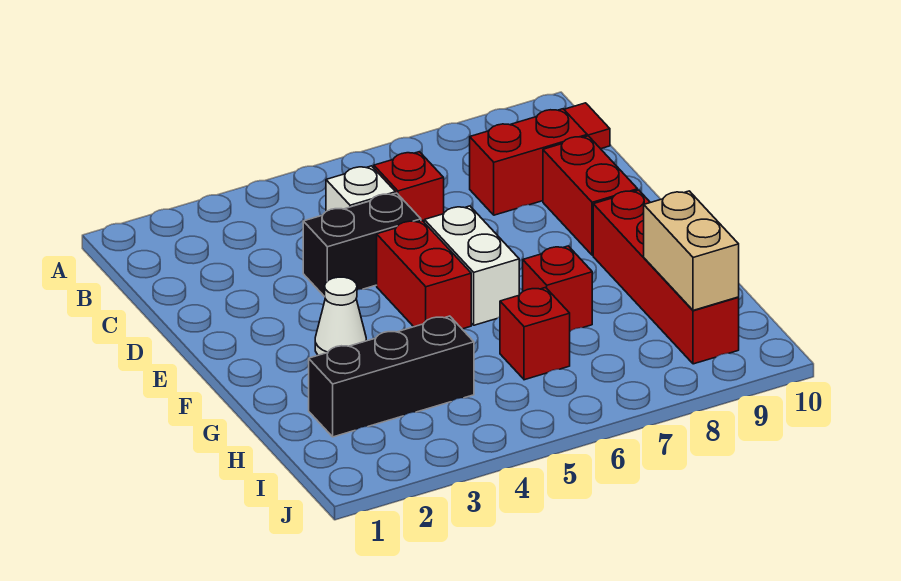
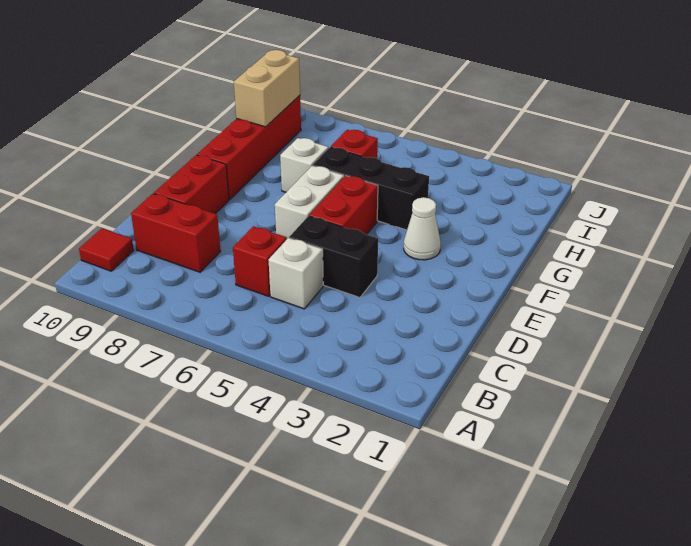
red 1x1 brick [523,246,592,331] -> white 1x1 brick [280,138,328,192]
black 1x3 brick [309,316,474,437] -> black 1x3 brick moved to [313,147,429,230]

